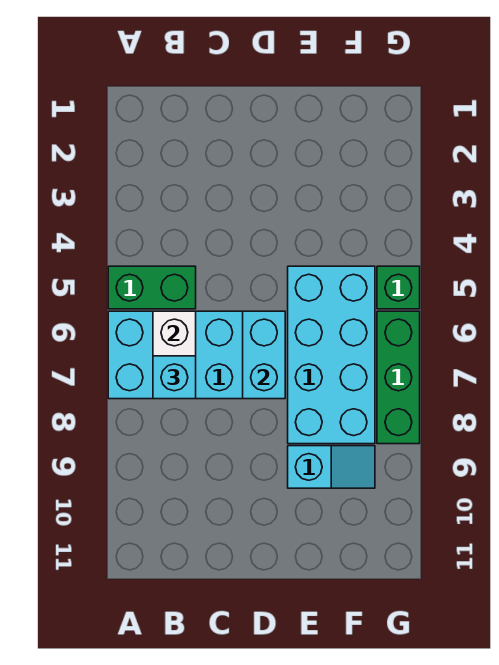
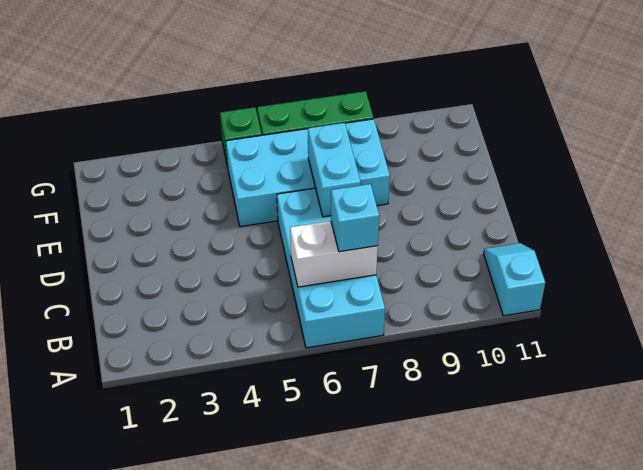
green 1x2 brick [108,266,196,309] -> none
cyan 1x2 brick [243,311,285,399] -> cyan 1x2 brick turned to [308,123,361,217]
cyan 1x2 slope [288,446,375,488] -> cyan 1x2 slope moved to [484,243,545,316]

